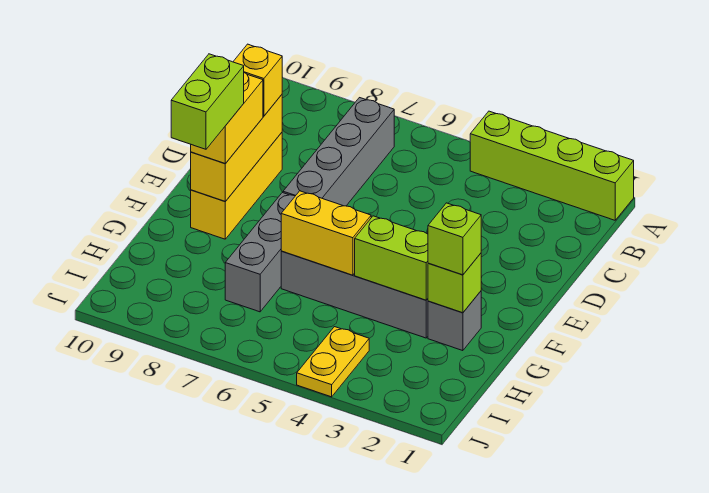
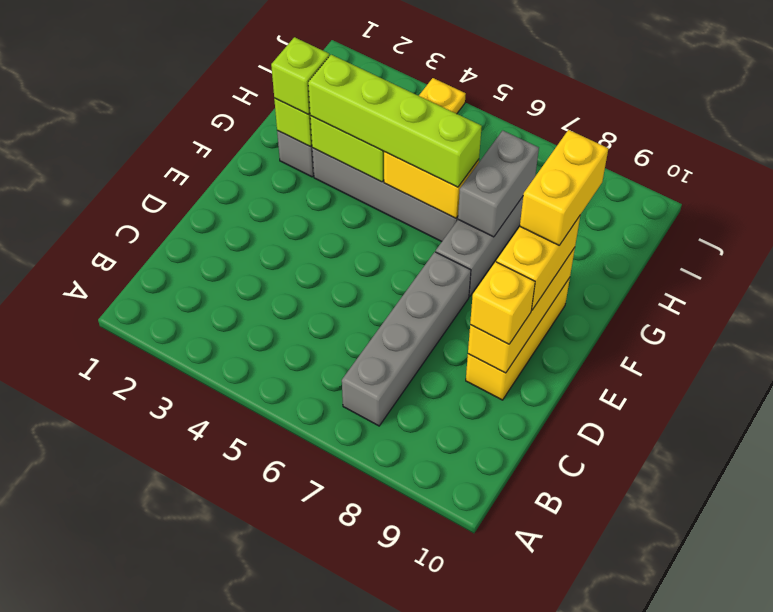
lime 1x4 brick [470,111,634,220] -> lime 1x4 brick moved to [308,55,482,187]
lime 1x2 brick [171,54,244,149] -> yellow 1x2 brick [520,130,608,245]
none -> grey 1x2 brick [458,131,539,237]

